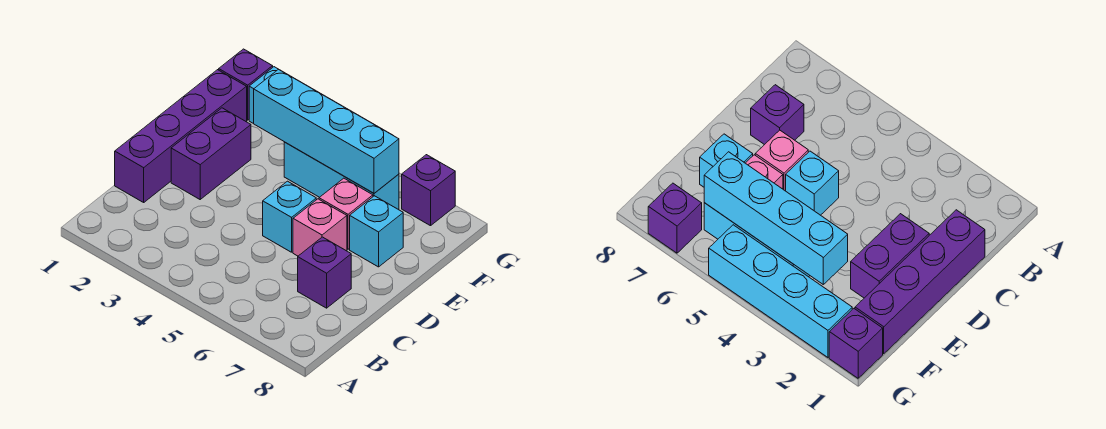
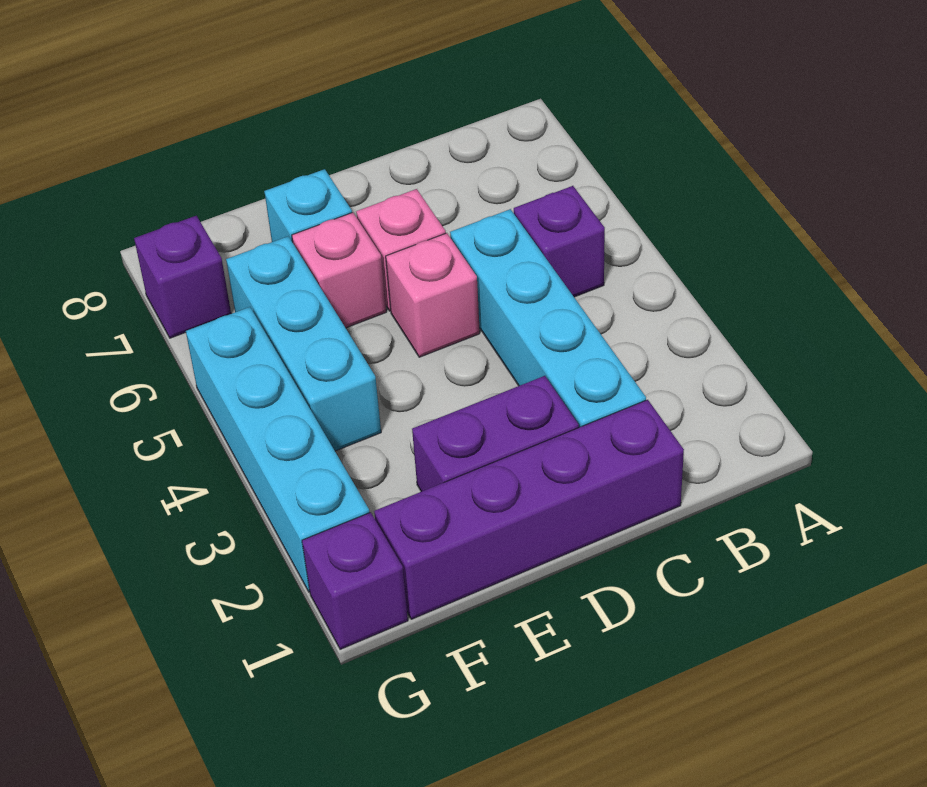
purple 1x1 brick [298,237,351,308] -> purple 1x1 brick moved to [514,186,605,297]
cyan 1x1 brick [263,181,316,252] -> pink 1x1 brick [386,233,480,357]
cyan 1x4 brick [254,69,399,193] -> cyan 1x4 brick moved to [450,209,646,427]

